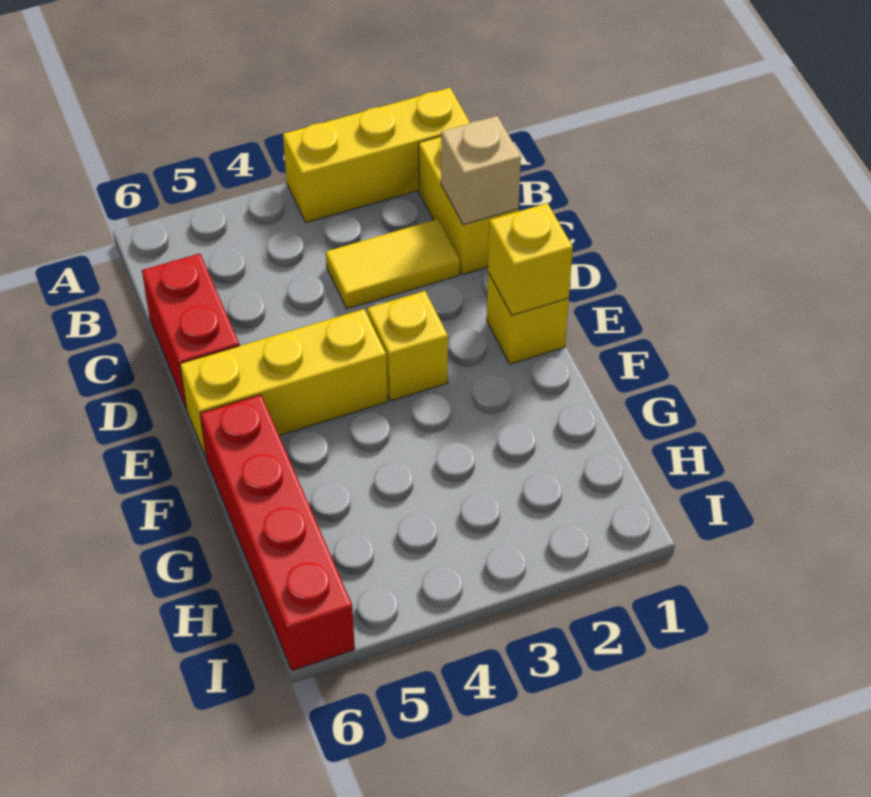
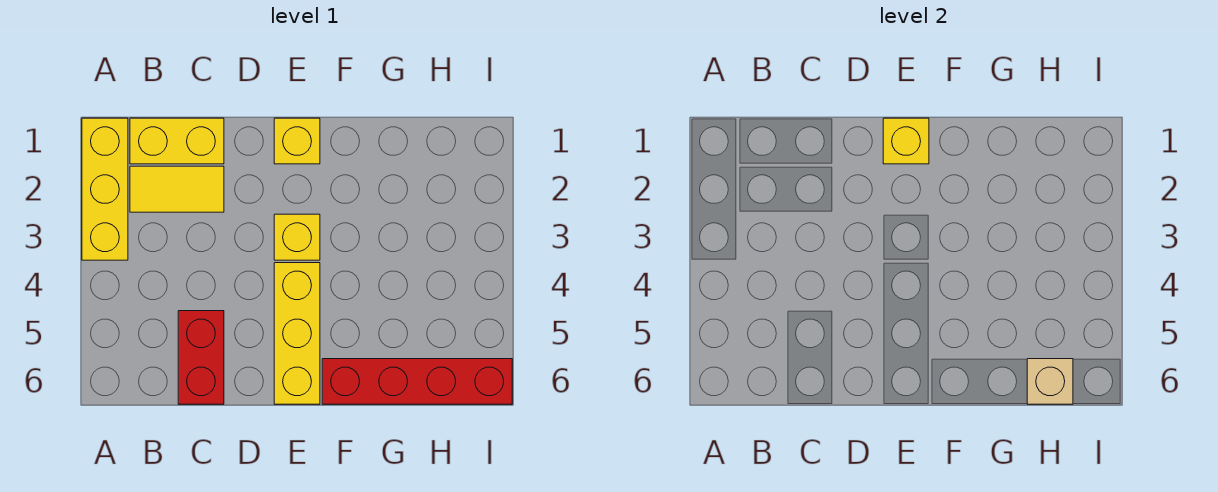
tan 1x1 brick [441,116,521,225] -> tan 1x1 brick moved to [1027,359,1073,404]
yellow 1x2 tile [326,219,460,309] -> yellow 1x2 tile turned to [130,166,224,212]
red 1x2 brick [142,254,239,409] -> red 1x2 brick turned to [178,311,224,404]

